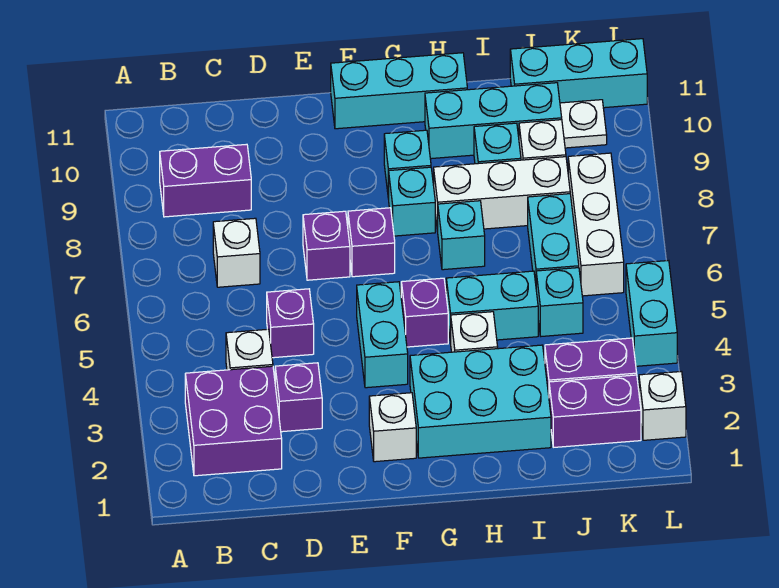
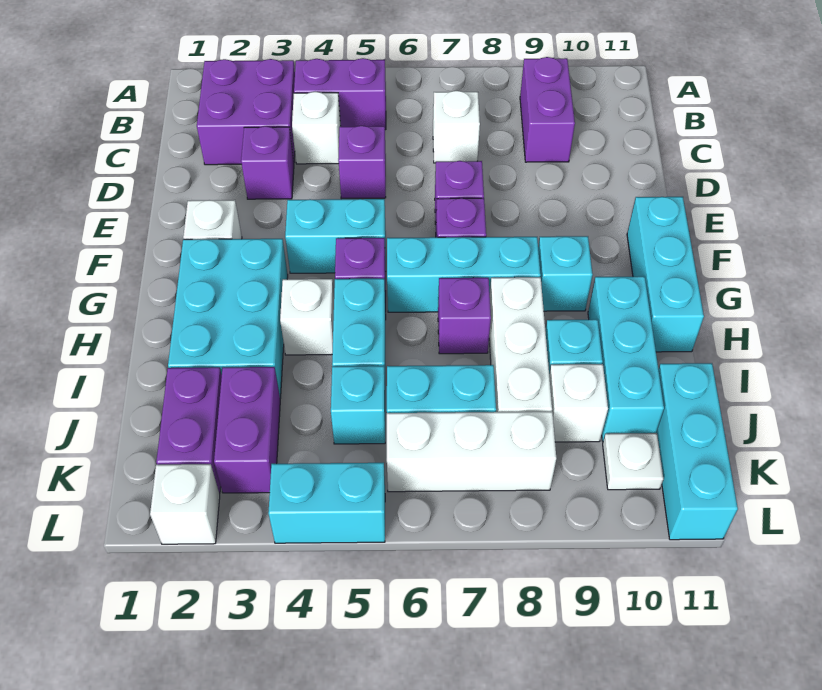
none -> purple 1x2 brick [294,58,386,130]
cyan 1x1 brick [389,167,435,236] -> cyan 1x3 brick [387,237,541,312]
cyan 1x1 brick [438,201,485,270] -> purple 1x1 brick [438,278,491,354]

